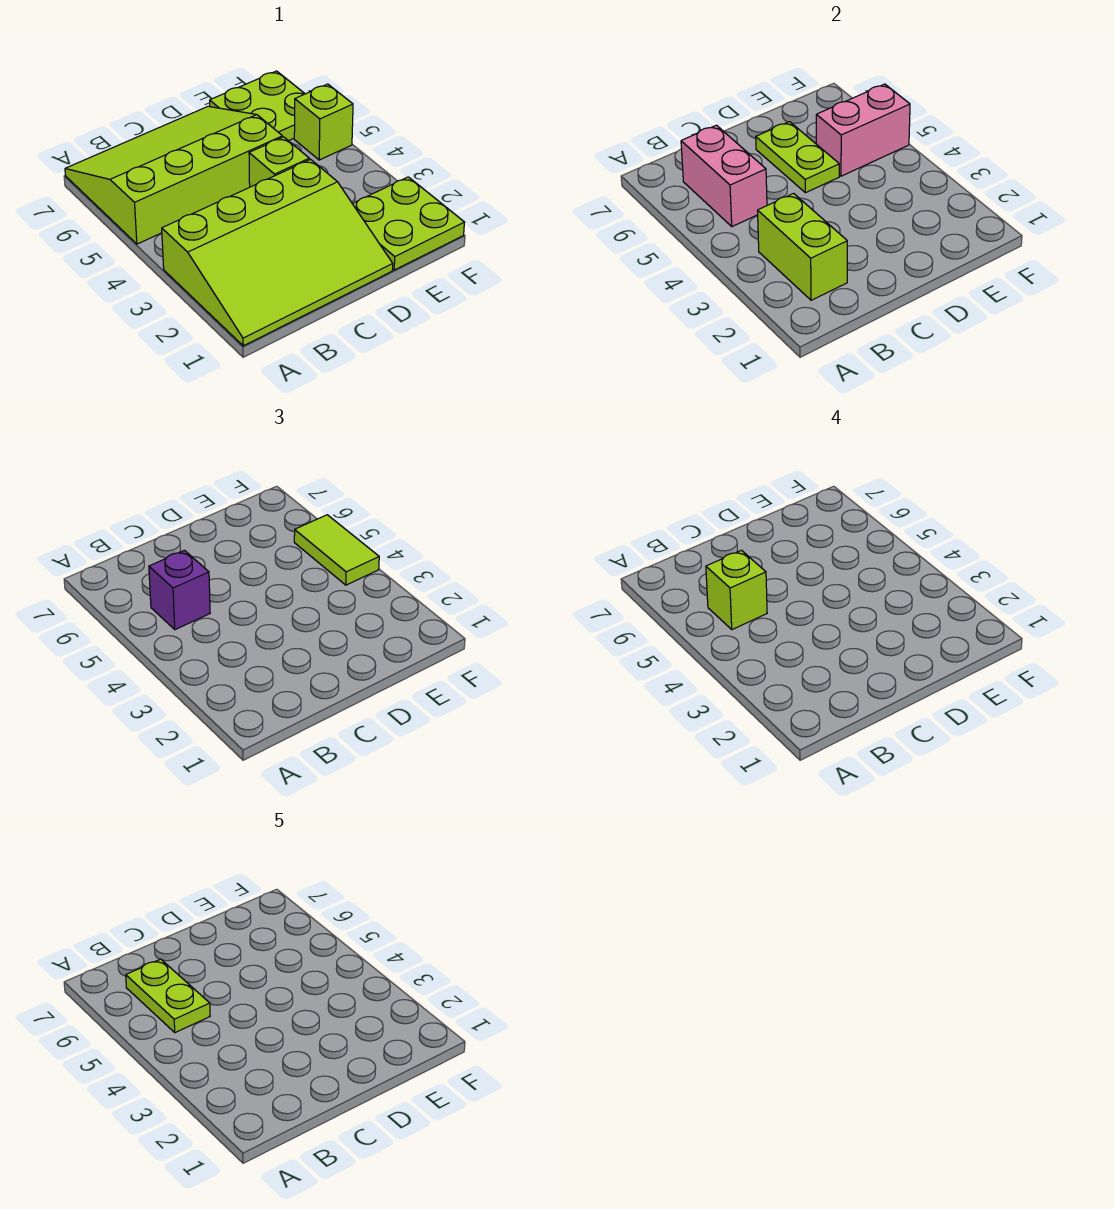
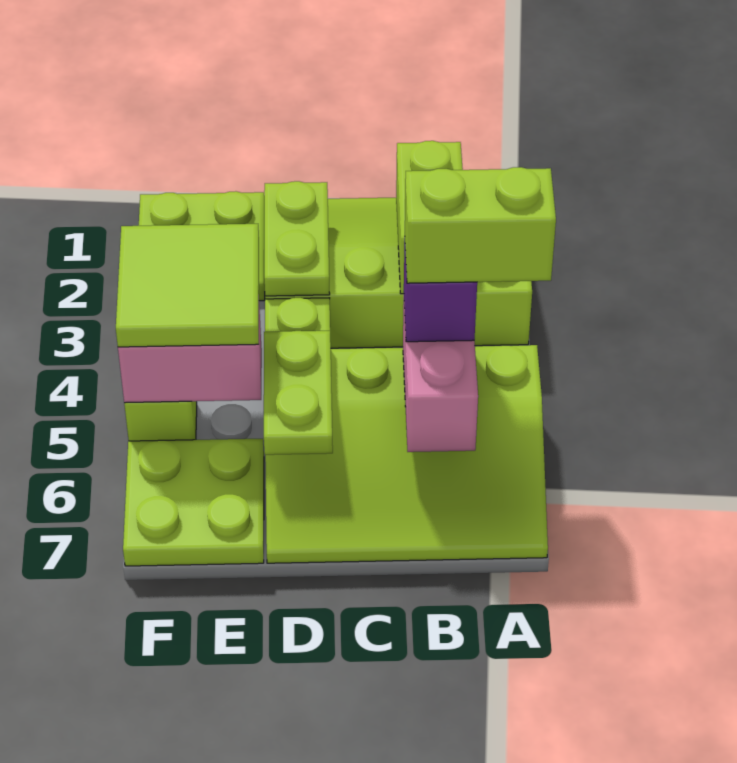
lime 1x1 brick [706,550,767,630] -> lime 1x2 brick [405,167,556,283]
lime 1x2 plate [126,959,210,1033] -> lime 1x2 plate moved to [264,181,330,296]
lime 1x2 tile [294,515,379,585] -> lime 2x2 tile [116,224,259,347]

